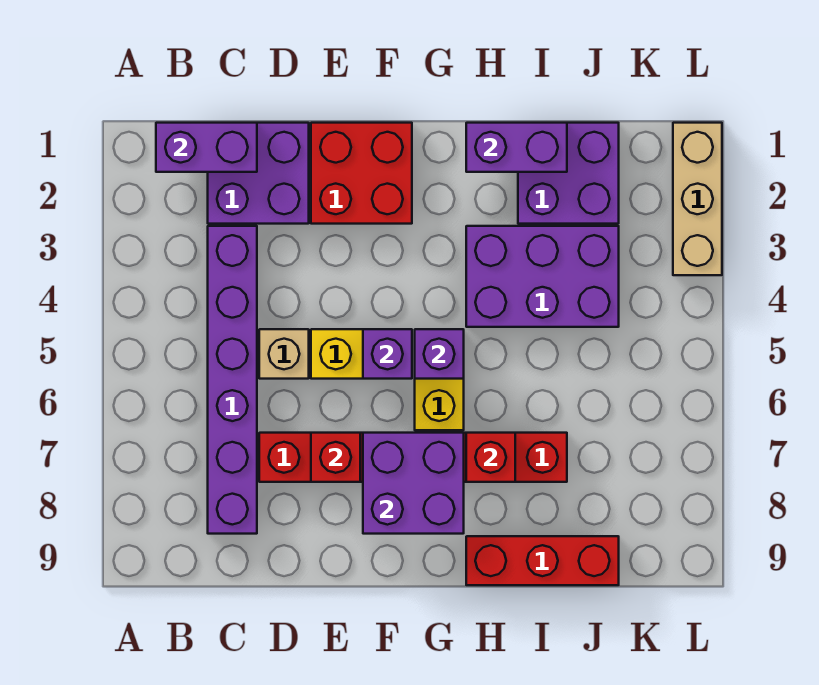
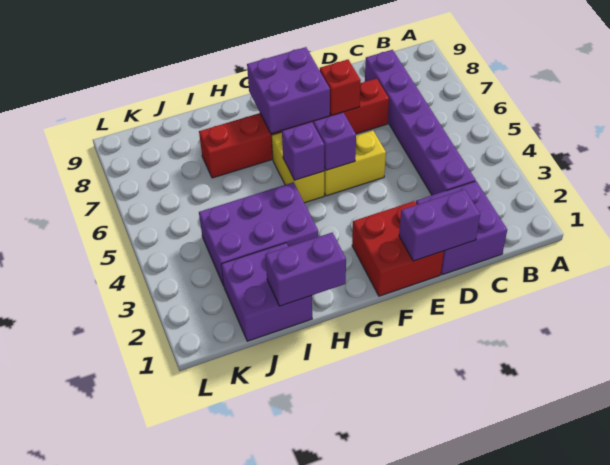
purple 1x2 brick [156,123,257,172] -> purple 1x2 brick moved to [399,189,480,261]
tan 1x1 brick [259,329,309,379] -> none
red 1x1 brick [466,433,515,482] -> none
red 1x3 brick [466,536,619,585] -> none
tan 1x3 brick [673,123,722,275] -> none

